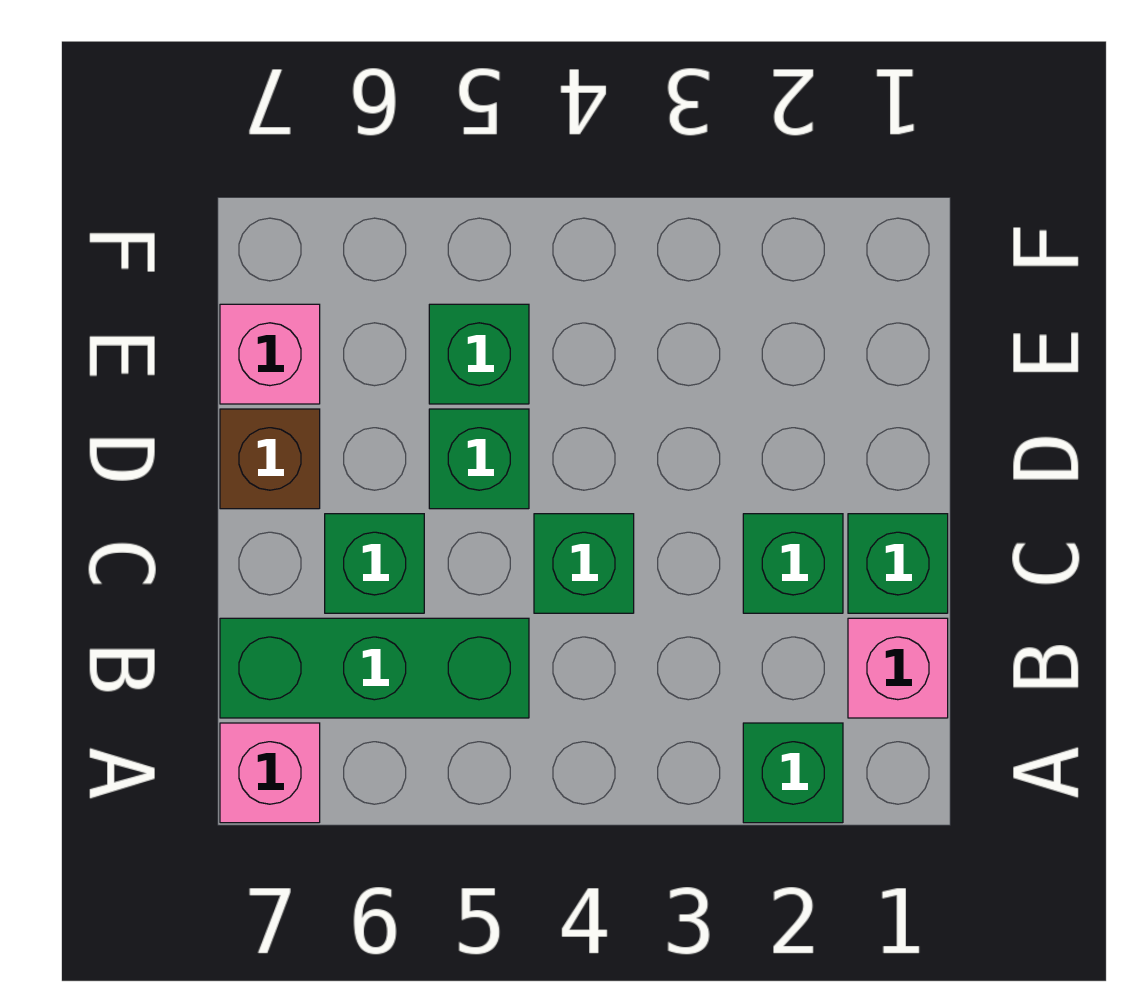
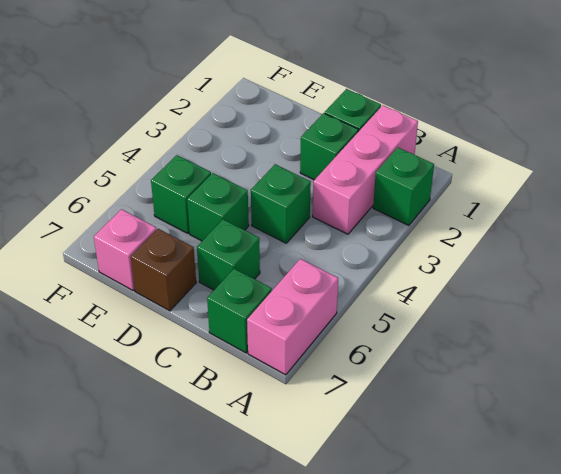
pink 1x1 brick [220,723,320,823] -> pink 1x2 brick [247,259,338,375]
pink 1x1 brick [848,618,948,718] -> pink 1x3 brick [313,105,418,234]
green 1x3 brick [220,618,529,718] -> green 1x1 brick [207,269,272,353]

